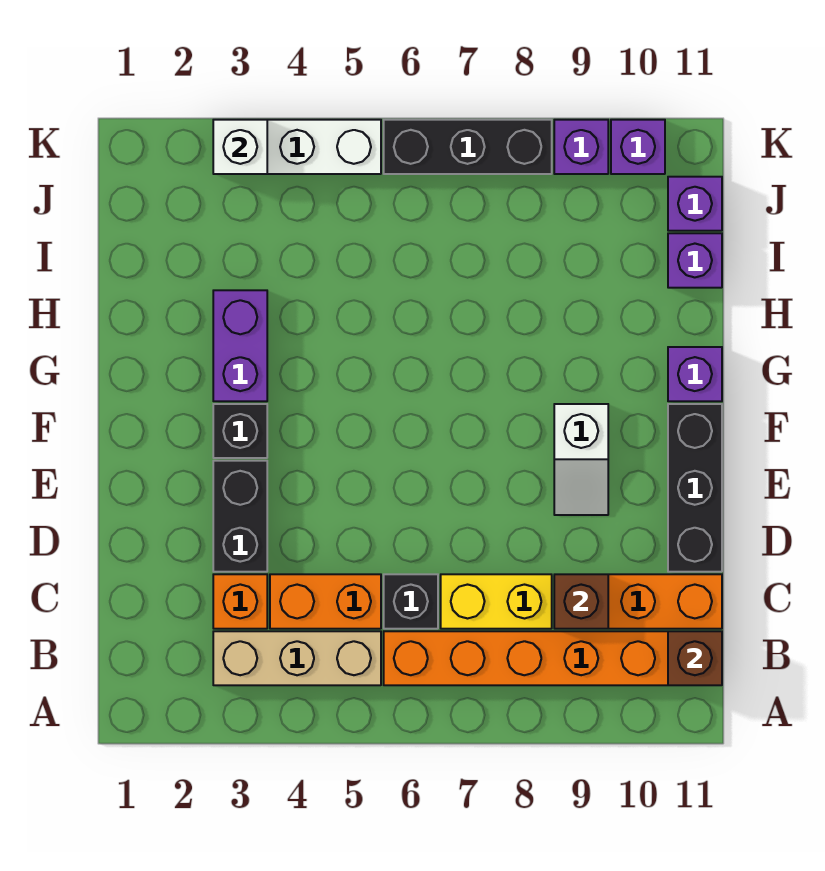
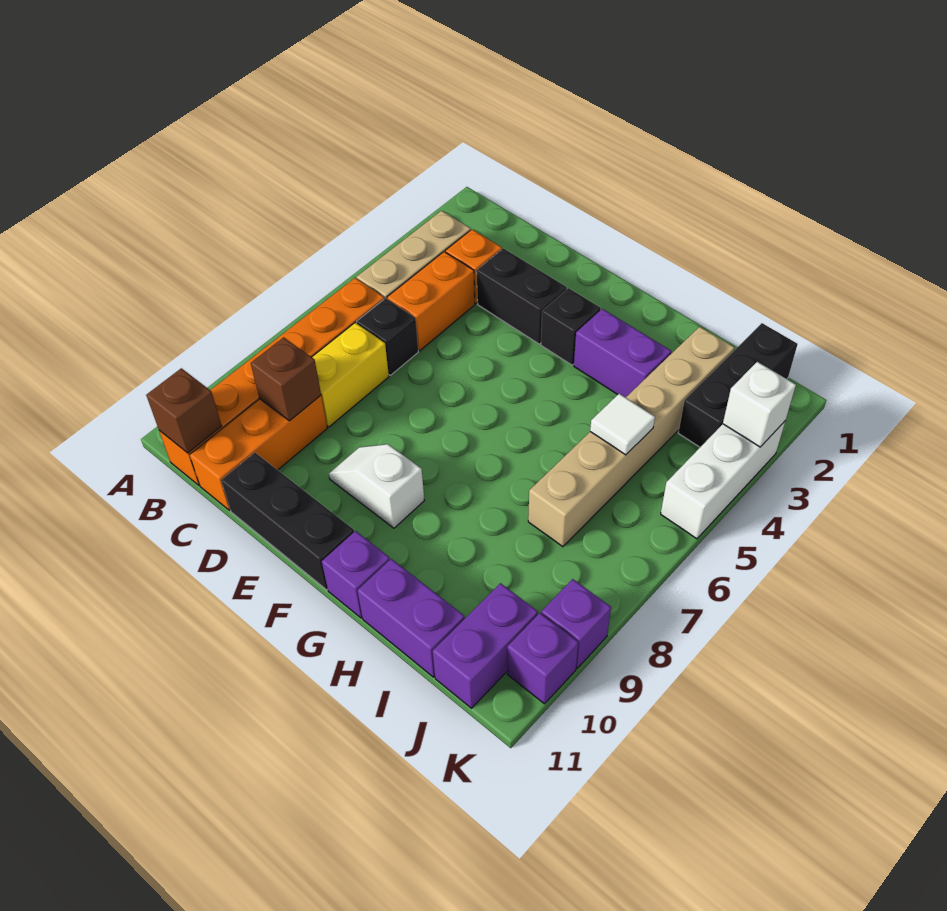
none -> tan 1x6 brick [528,327,735,547]
none -> white 1x1 tile [590,394,655,455]
purple 1x1 brick [668,233,722,288] -> purple 1x2 brick [358,559,465,677]
purple 1x1 brick [668,177,722,231] -> purple 1x2 brick [433,583,538,708]
black 1x3 brick [384,120,552,174] -> black 1x3 brick moved to [678,323,798,447]

